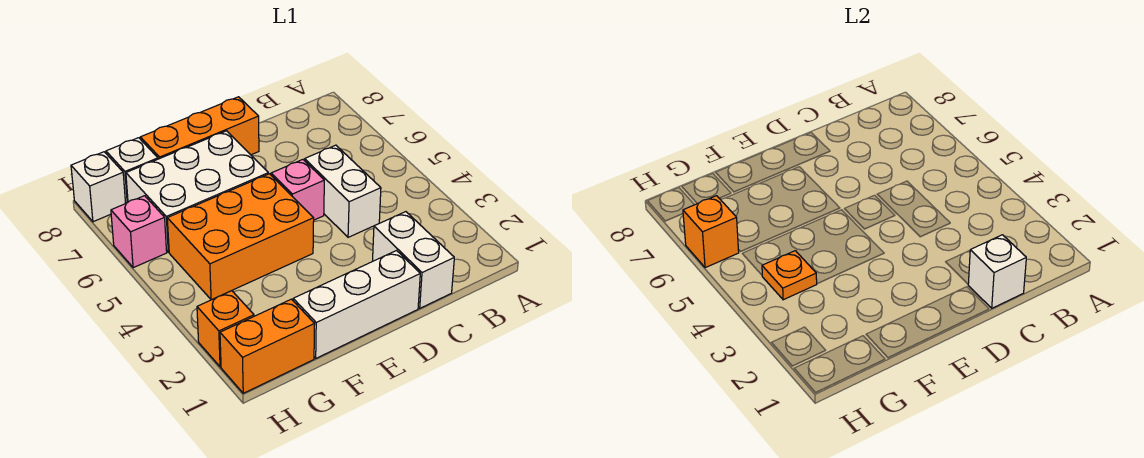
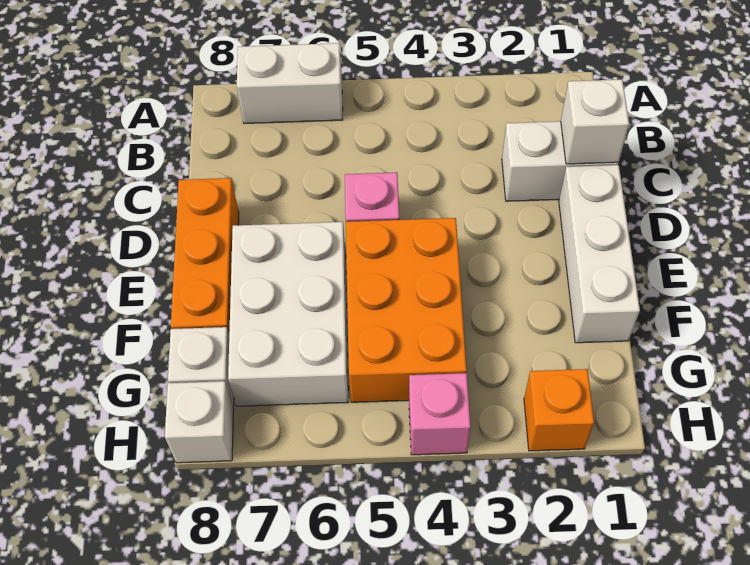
white 1x2 brick [305,145,381,237] -> white 1x2 brick moved to [237,43,343,124]
orange 1x2 brick [220,299,315,393] -> none
orange 1x1 plate [762,251,817,300] -> none
pink 1x1 brick [111,196,167,268] -> pink 1x1 brick moved to [409,373,471,455]
orange 1x1 brick [683,196,739,268] -> none

